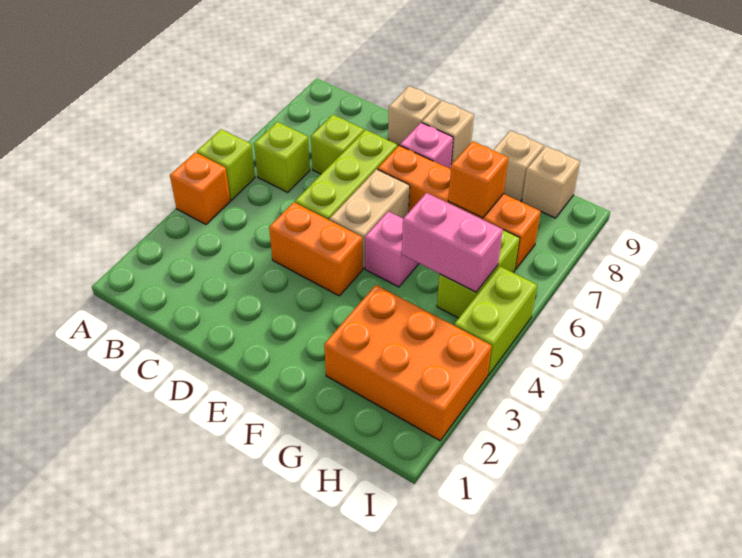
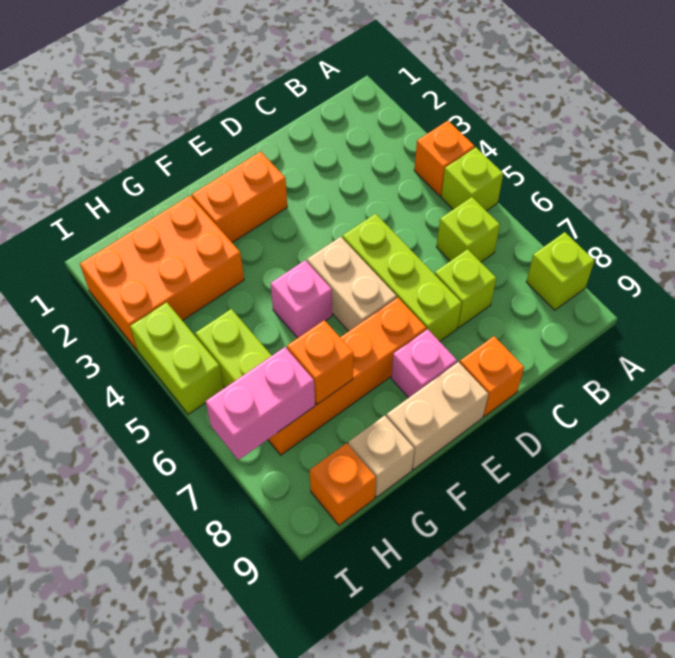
none -> lime 1x1 brick [526,232,594,310]
orange 1x2 brick [269,202,363,296] -> orange 1x2 brick moved to [192,152,287,243]
tan 1x1 brick [388,86,440,145] -> orange 1x1 brick [460,336,524,416]
tan 1x1 brick [422,101,474,165] -> tan 1x2 brick [386,362,488,470]
pink 1x2 brick [402,193,503,292] -> pink 1x2 brick moved to [206,347,315,460]
tan 1x1 brick [522,146,580,218] -> orange 1x1 brick [310,443,376,525]

